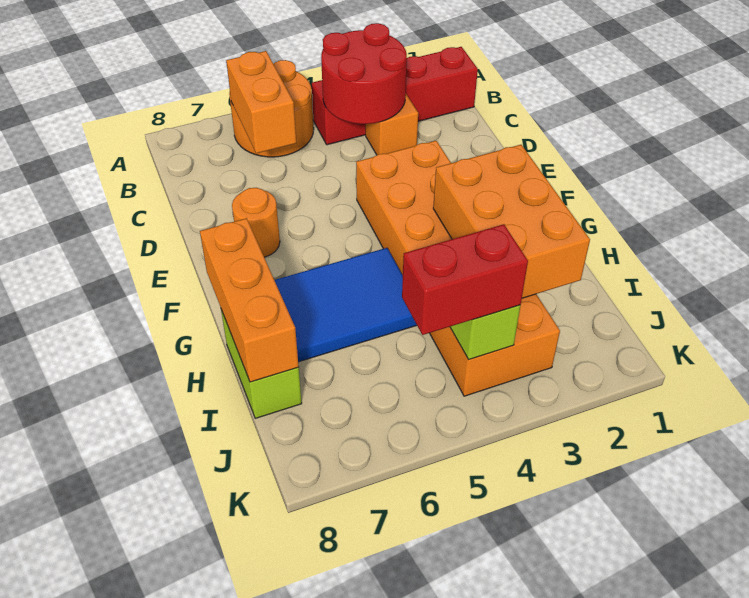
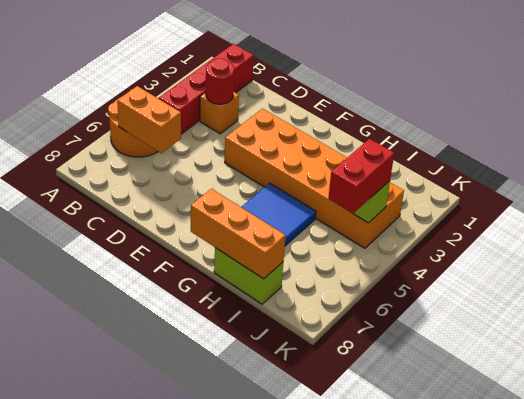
red 2x2 round brick [321,23,407,124] -> red 1x1 round brick [206,58,234,104]
orange 1x1 round brick [232,188,280,257] -> none
orange 2x3 brick [433,145,590,298] -> none

